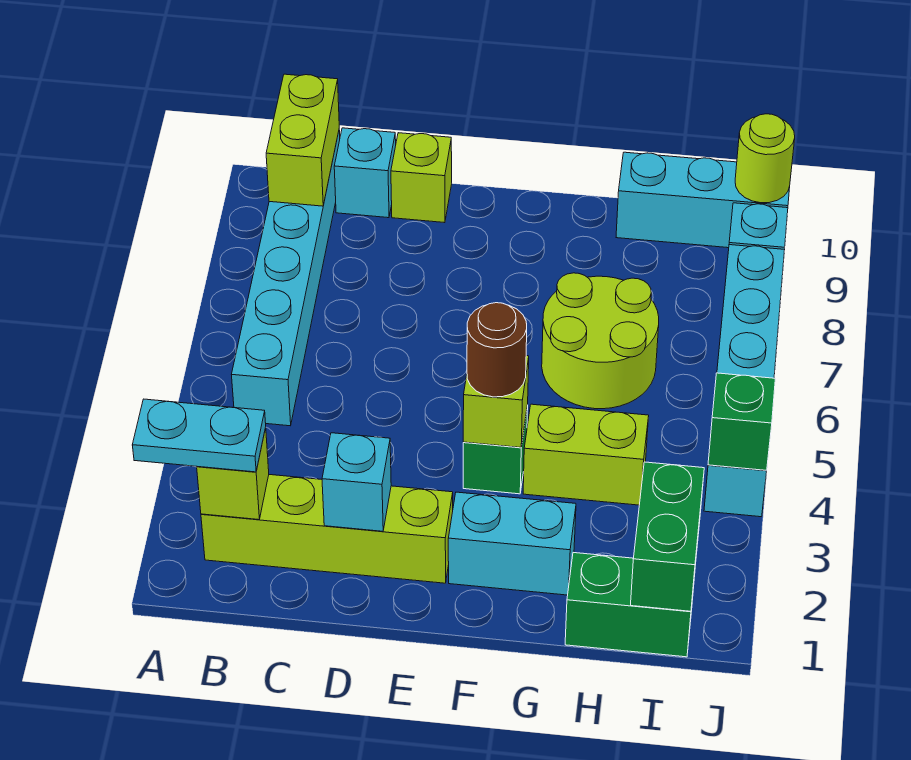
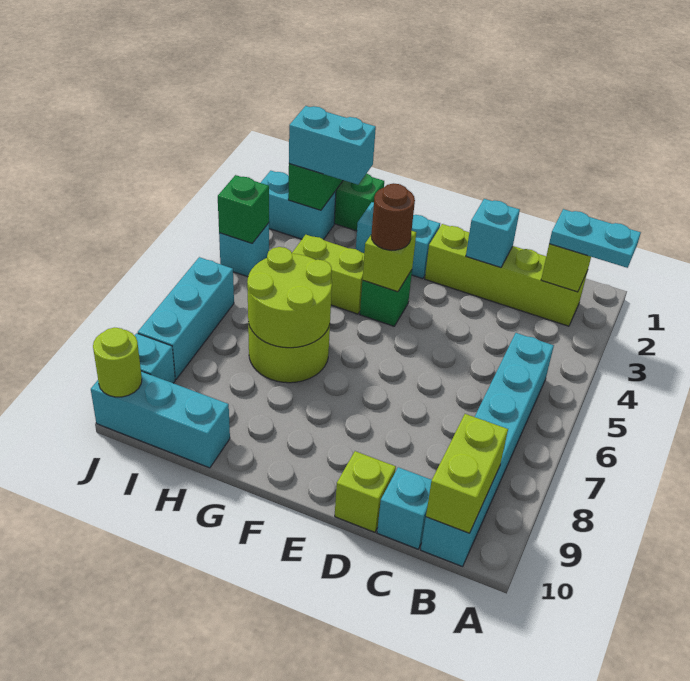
none -> lime 2x2 round brick [247,247,332,348]
none -> cyan 1x2 brick [289,106,376,185]
none -> cyan 1x2 brick [261,171,336,240]

